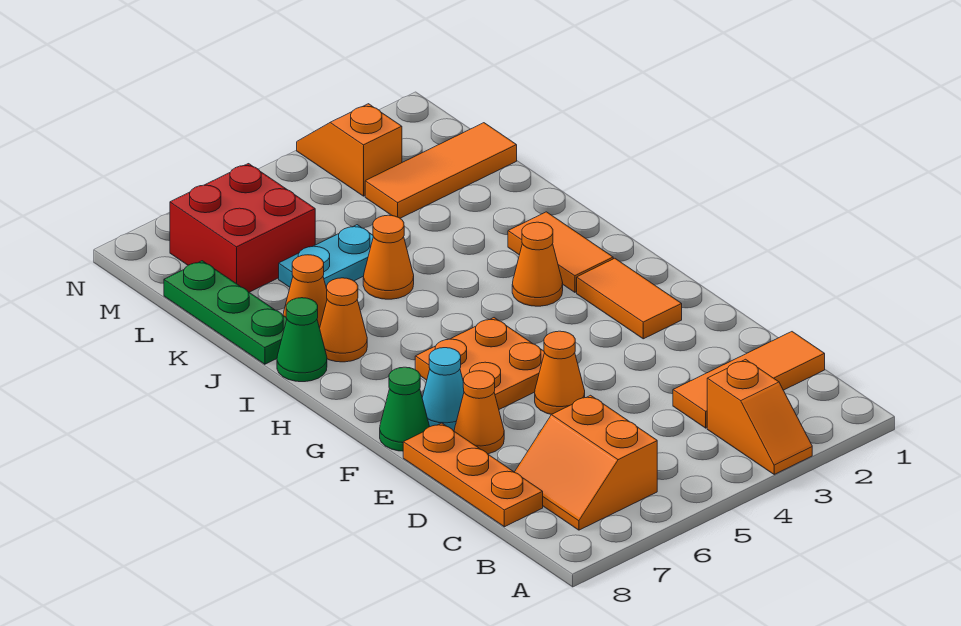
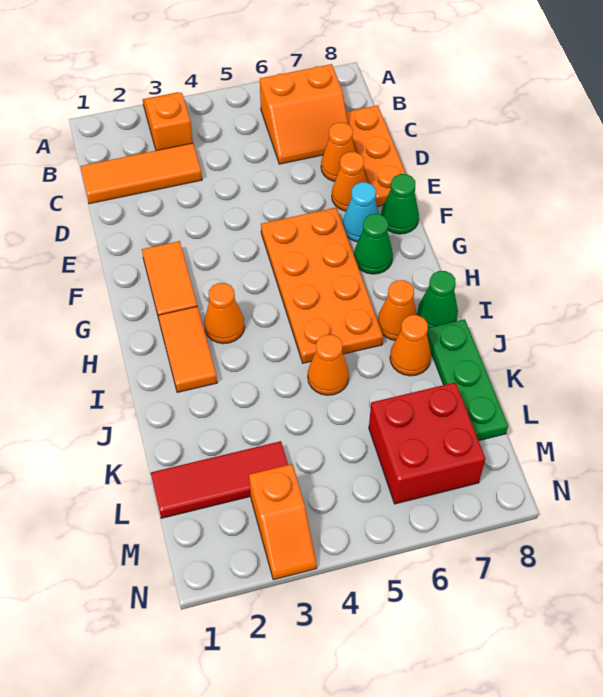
orange 2x2 slope [515,395,657,530] -> orange 2x2 slope turned to [260,64,348,164]
orange 1x1 cone [535,331,585,414] -> orange 1x1 cone moved to [321,123,355,181]
orange 2x2 plate [415,318,545,409] -> orange 2x4 plate [261,208,383,363]
none -> green 1x1 cone [354,214,393,274]
cyan 1x2 plate [279,225,373,289] -> none
orange 1x3 tile [365,123,517,218] -> red 1x3 tile [151,441,288,518]

